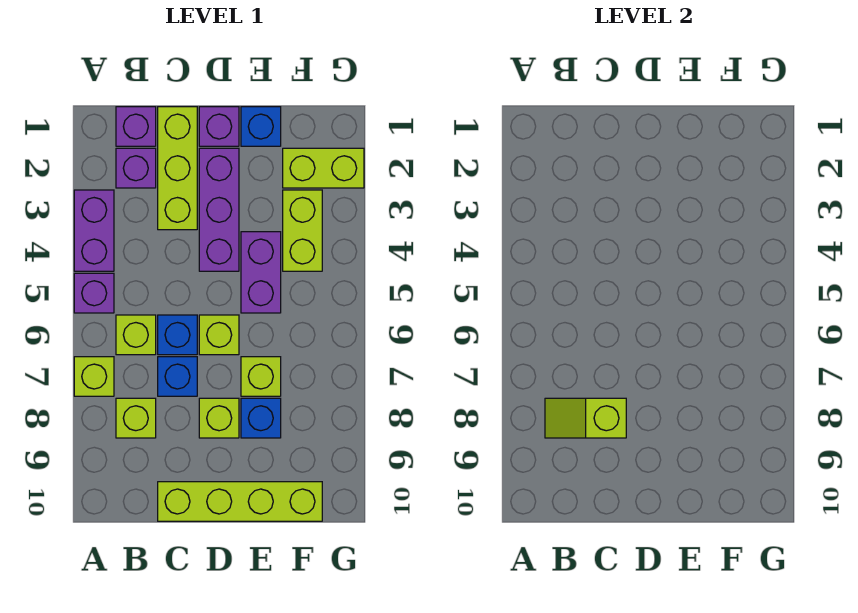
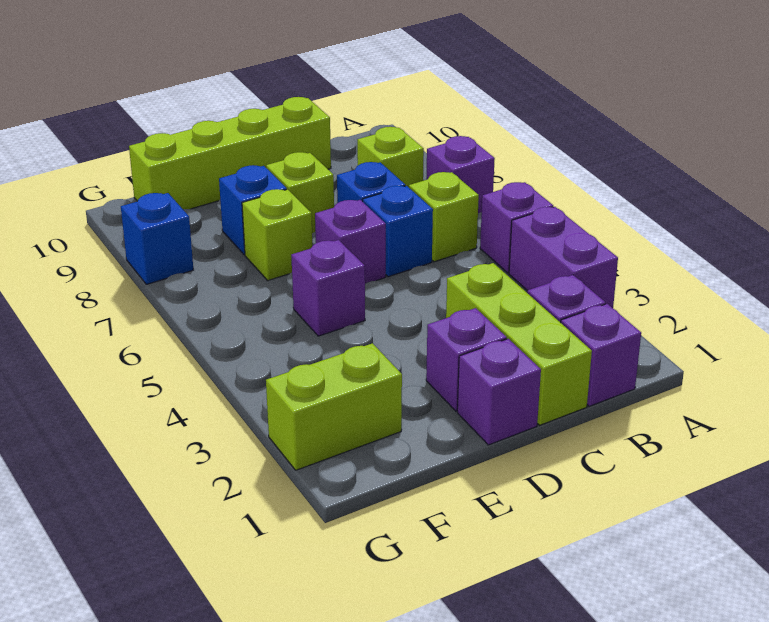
lime 1x1 brick [74,357,114,396] -> purple 1x1 brick [426,136,495,213]
lime 1x2 slope [545,398,626,438] -> none
purple 1x3 brick [199,148,239,271] -> purple 1x1 brick [426,308,507,411]
lime 1x1 brick [199,315,239,355] -> purple 1x1 brick [315,200,386,284]
blue 1x1 brick [241,107,281,146] -> blue 1x1 brick moved to [121,193,193,284]
purple 1x2 brick [241,232,281,313] -> purple 1x1 brick [291,240,365,336]
lime 1x2 brick [283,190,322,271] -> none

